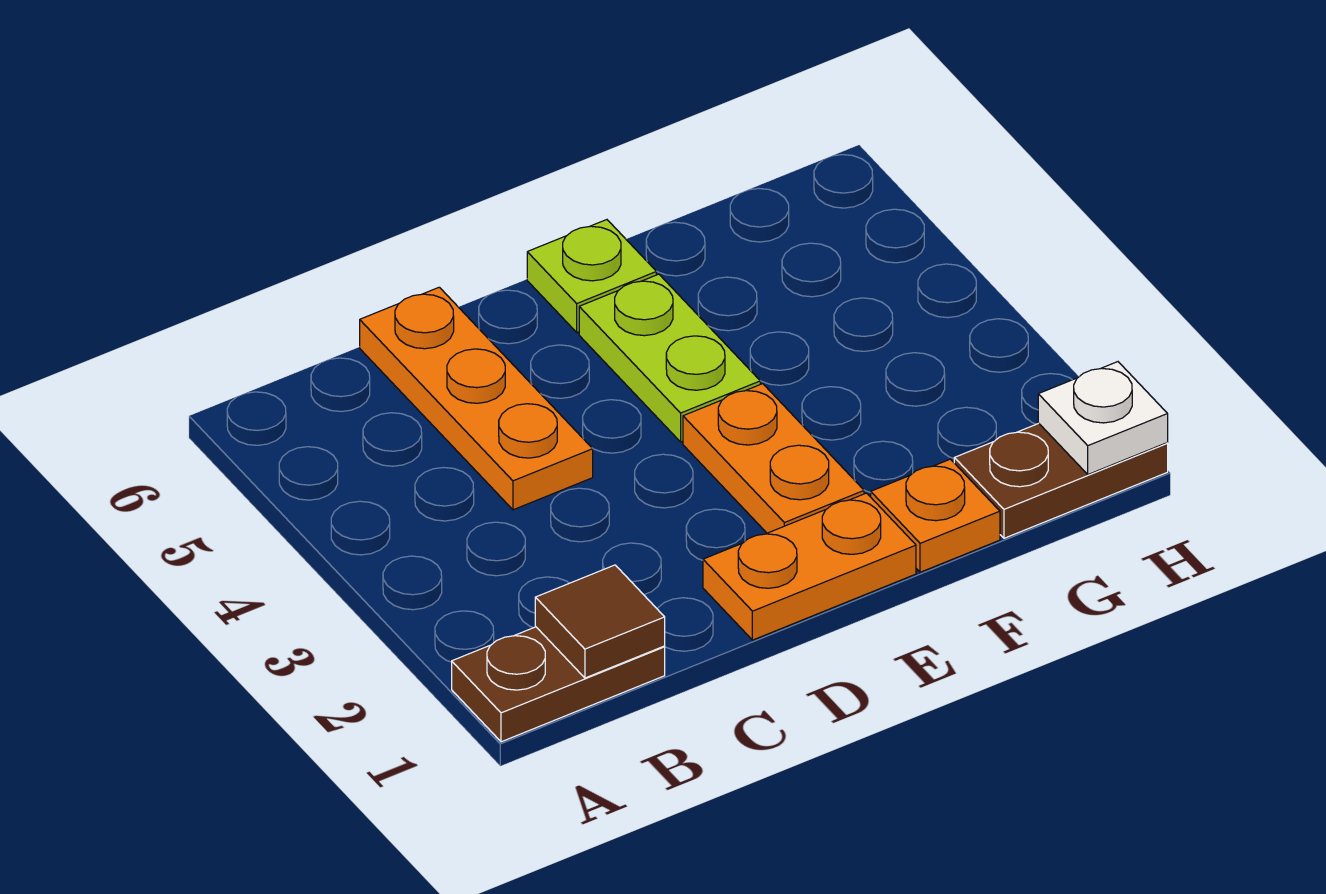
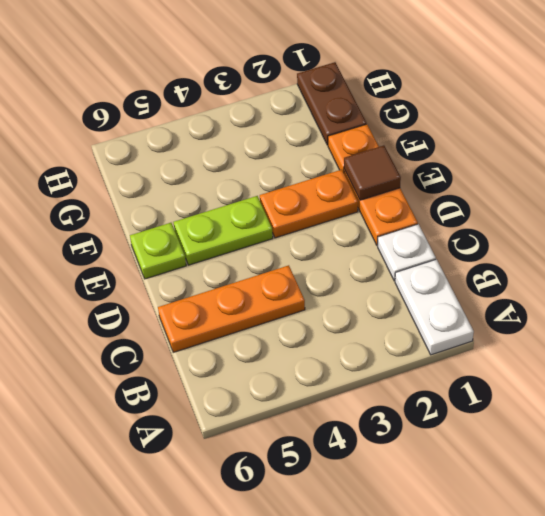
brown 1x2 plate [452,627,665,742] -> white 1x2 plate [395,259,474,355]
brown 1x1 tile [535,565,665,678] -> brown 1x1 tile moved to [344,145,401,200]
white 1x1 plate [1038,362,1168,474] -> white 1x1 plate moved to [378,224,436,281]

